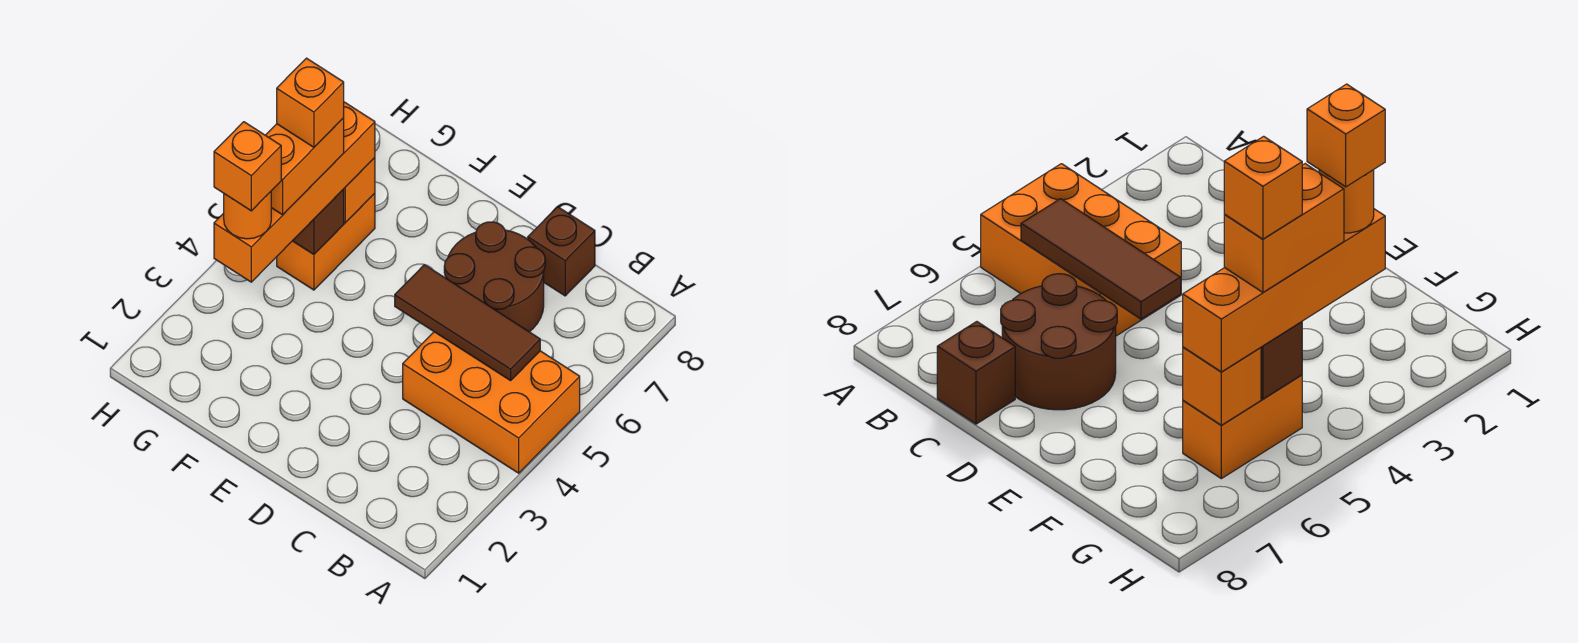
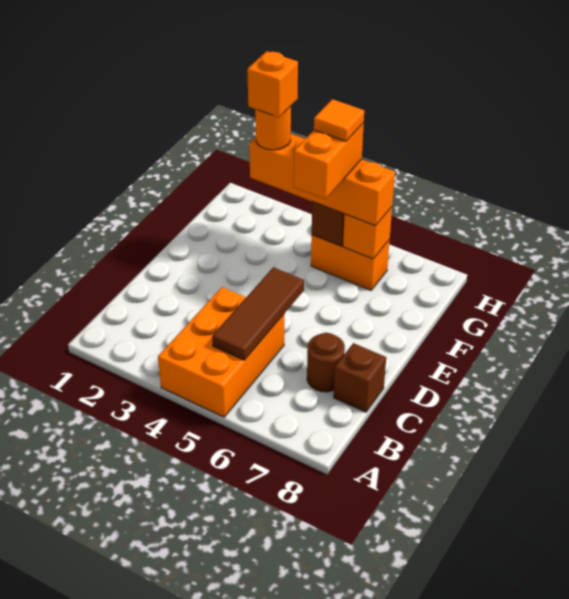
brown 2x2 round brick [444,222,545,332] -> brown 1x1 round brick [307,333,345,392]
orange 1x2 brick [266,118,344,215] -> orange 1x2 brick turned to [294,123,364,199]
orange 1x1 brick [277,58,344,147] -> orange 1x1 tile [314,99,364,141]

